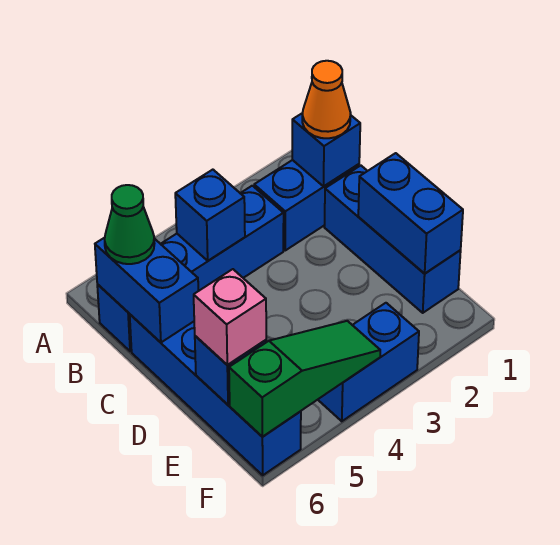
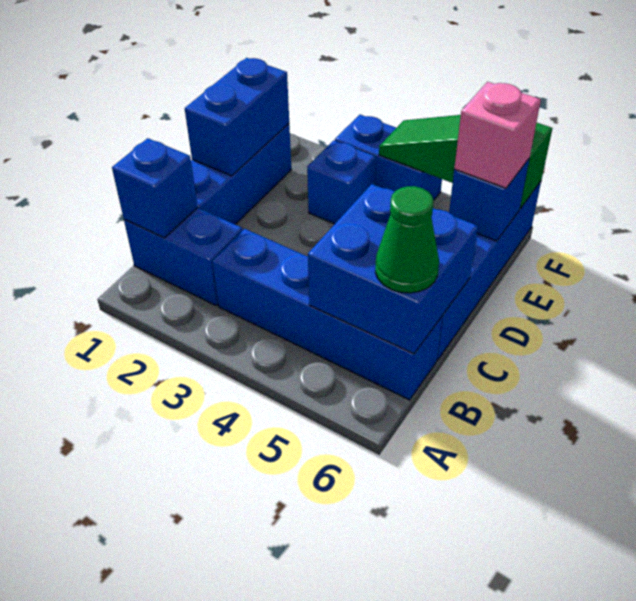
orange 1x1 cone [302,61,351,138] -> none
blue 1x1 brick [175,170,245,261] -> blue 1x1 brick moved to [307,140,375,224]
blue 1x2 brick [95,238,198,342] -> blue 2x2 brick [308,184,478,354]

